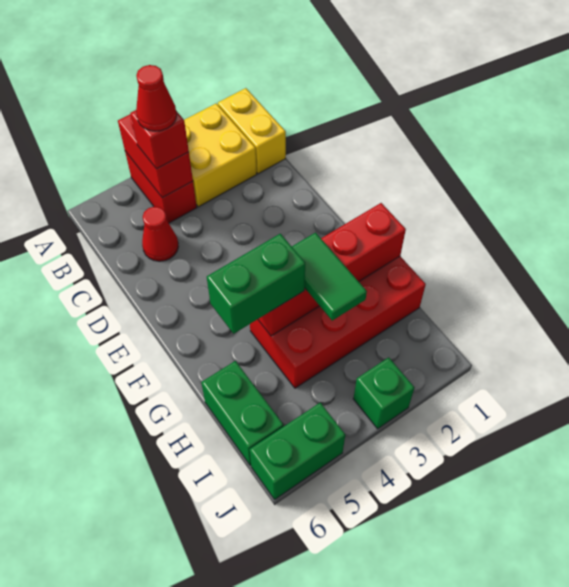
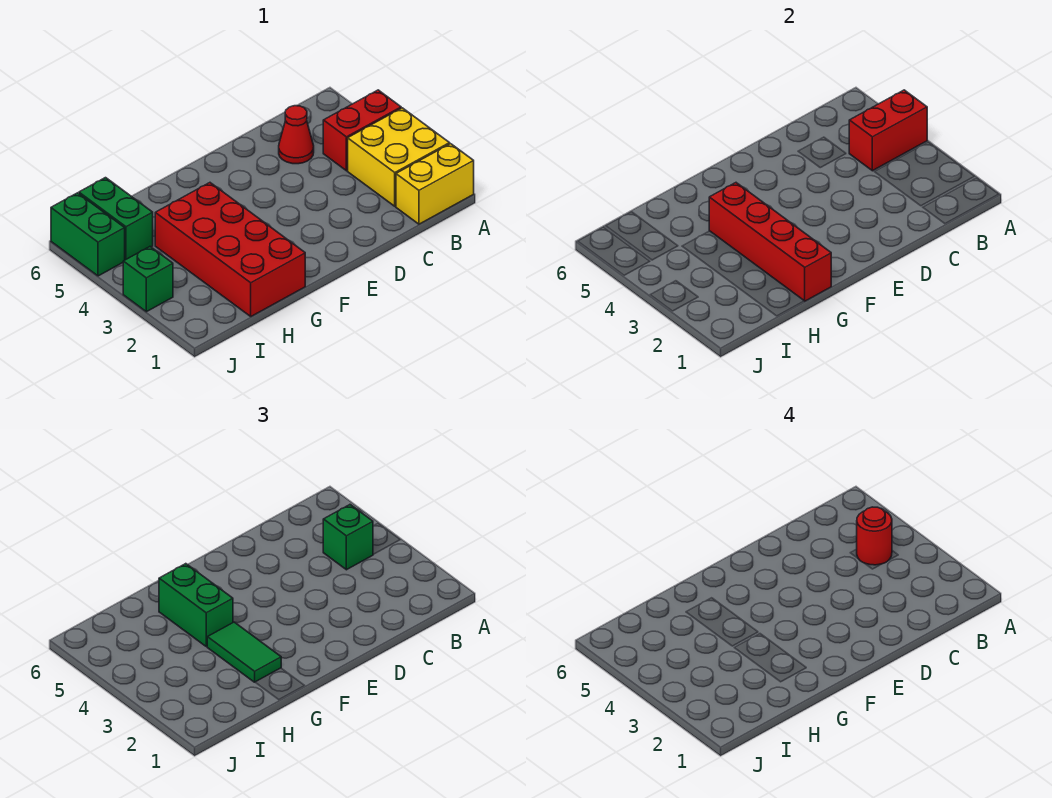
red 1x1 brick [130,110,189,169] -> green 1x1 brick [323,505,373,570]
red 1x1 cone [136,65,177,131] -> red 1x1 round brick [857,507,892,565]
green 1x2 tile [292,233,367,321] -> green 1x2 tile turned to [207,622,281,682]
green 1x2 brick [201,361,283,465] -> green 1x2 brick turned to [79,178,153,260]

